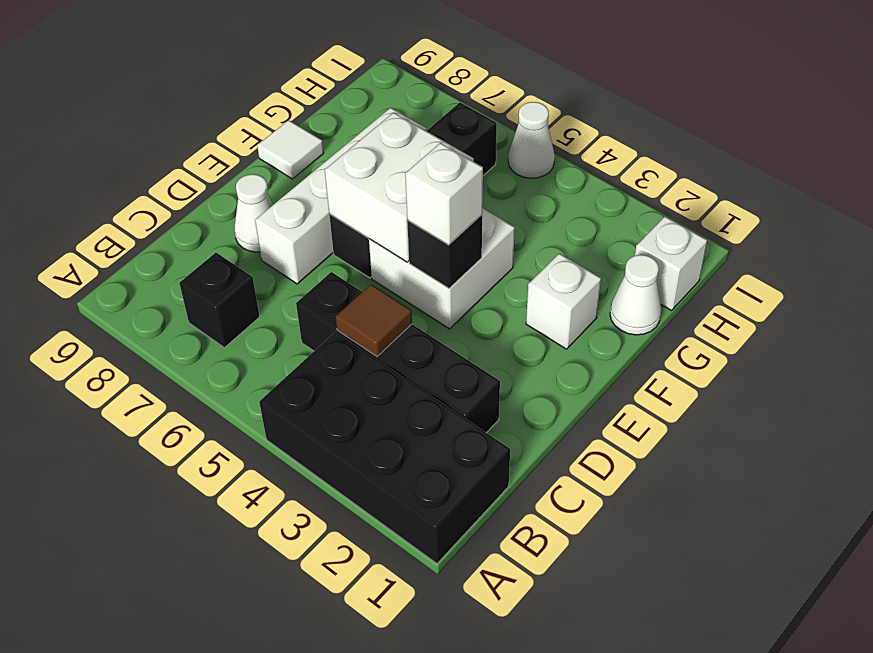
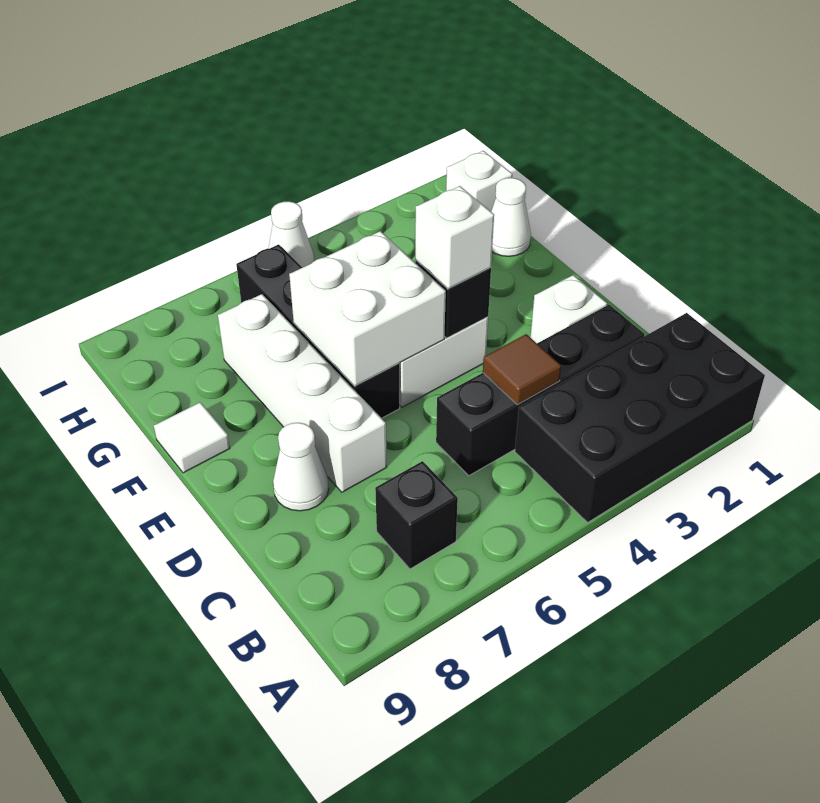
white 1x1 brick [526,254,601,349] -> white 1x1 brick moved to [530,275,607,343]

